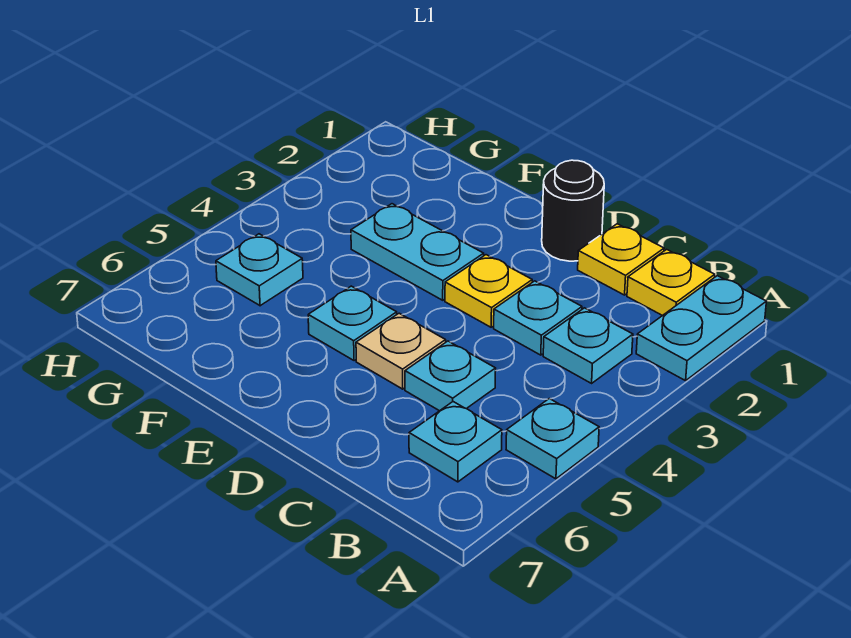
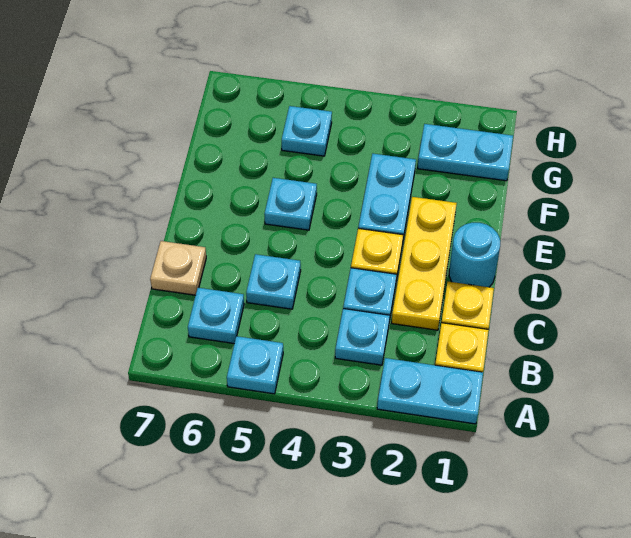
none -> yellow 1x3 plate [392,197,457,330]
black 1x1 round brick [542,160,604,261] -> cyan 1x1 round brick [449,223,500,287]
tan 1x1 plate [356,313,446,389] -> tan 1x1 plate moved to [150,241,206,295]
none -> cyan 1x2 plate [418,124,513,181]

